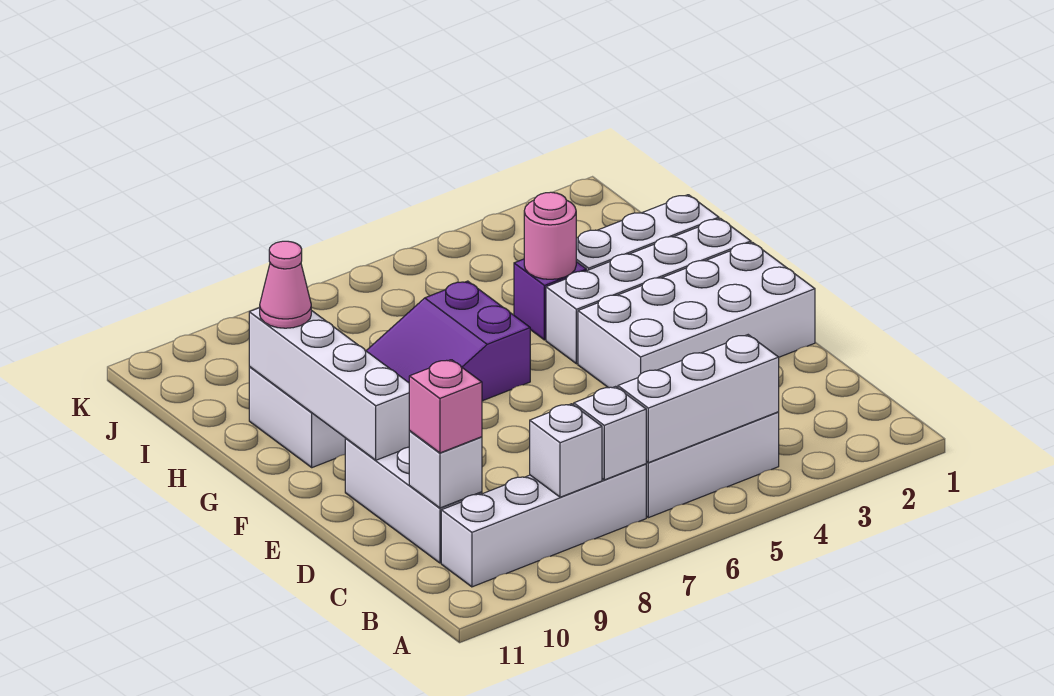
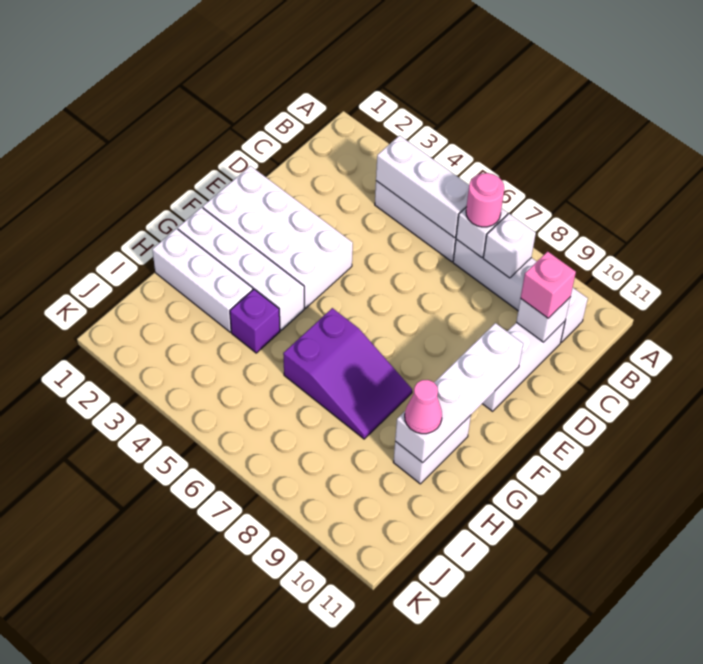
pink 1x1 round brick [524,192,576,279] -> pink 1x1 round brick moved to [466,173,504,227]

